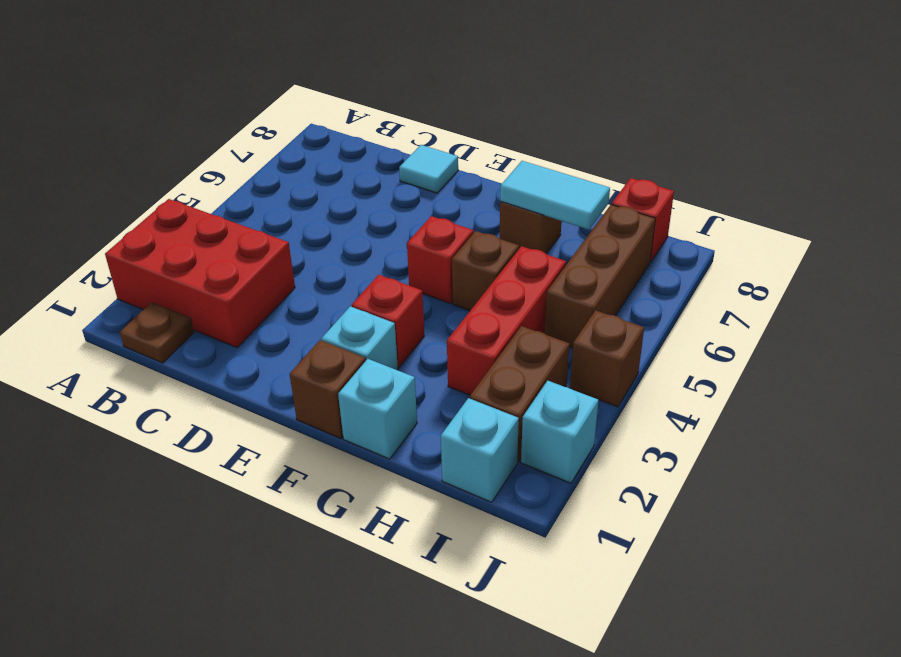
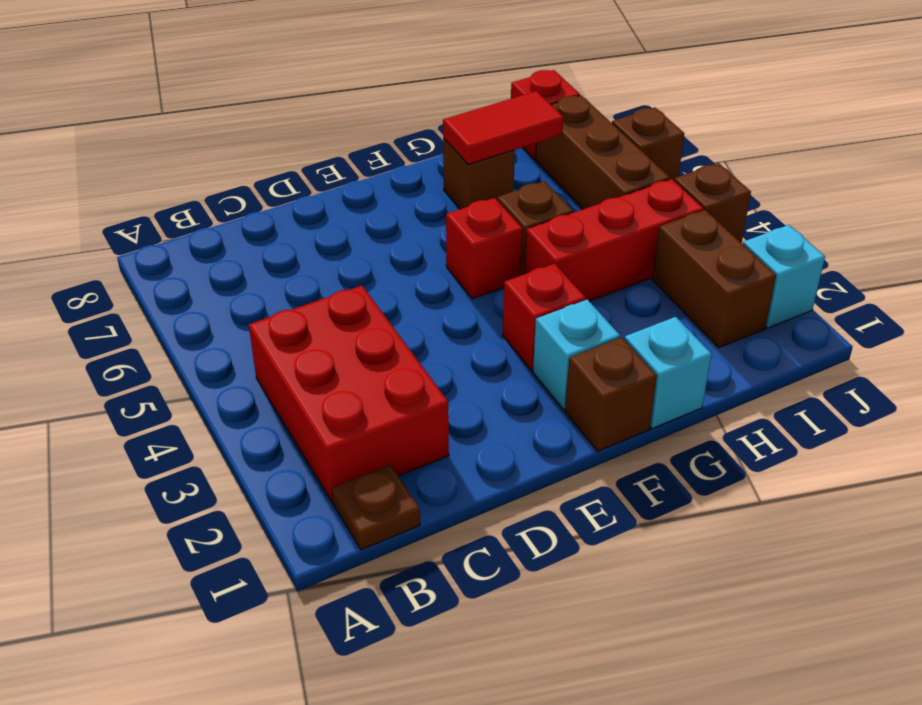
red 2x3 brick [105,199,295,348] -> red 2x3 brick turned to [249,286,449,502]
cyan 1x1 tile [399,145,458,193] -> none
cyan 1x2 tile [500,161,610,230] -> red 1x2 tile [443,91,563,165]
red 1x3 brick [447,246,566,395] -> red 1x3 brick turned to [525,179,704,301]
cyan 1x1 brick [441,398,519,502] -> none
none -> brown 1x1 brick [612,107,684,180]

